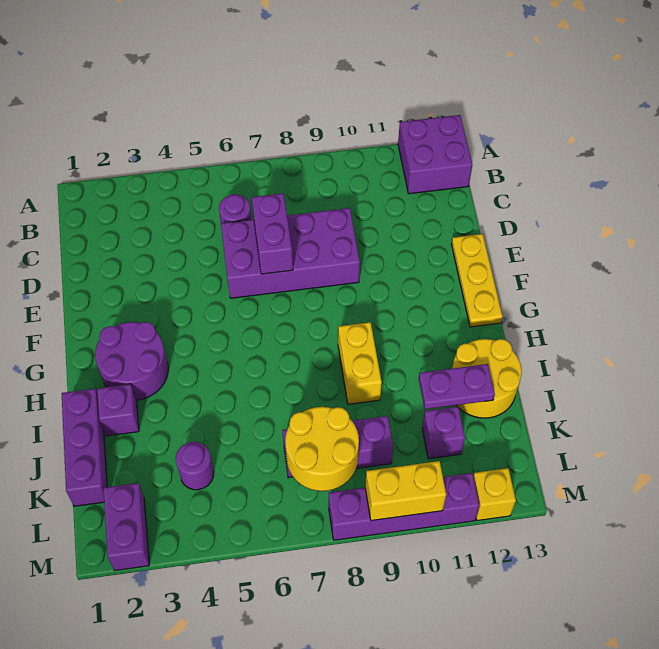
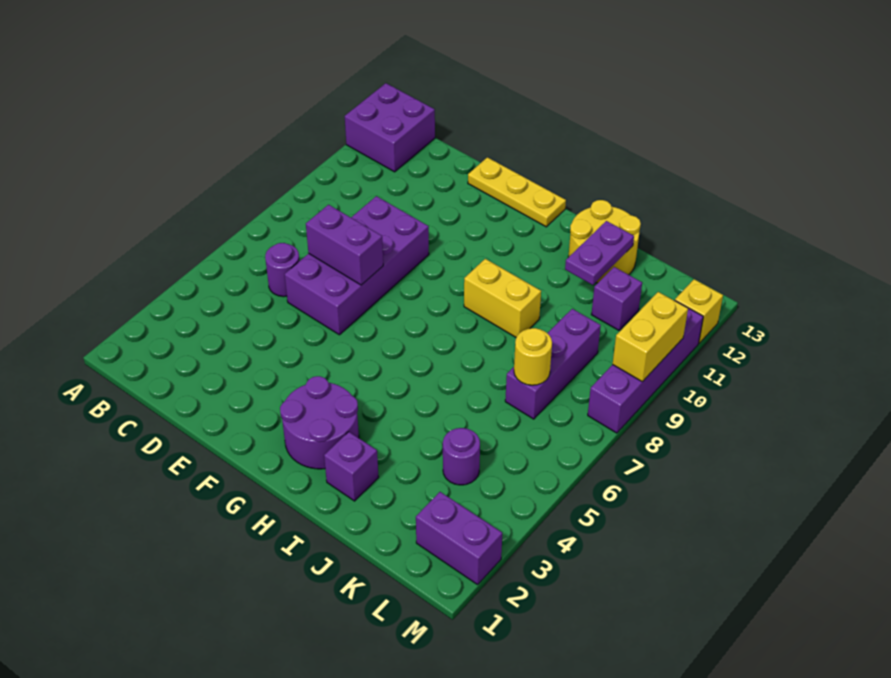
purple 1x3 brick [62,389,107,506] -> none
yellow 2x2 round brick [285,407,359,491] -> yellow 1x1 round brick [514,328,552,385]

